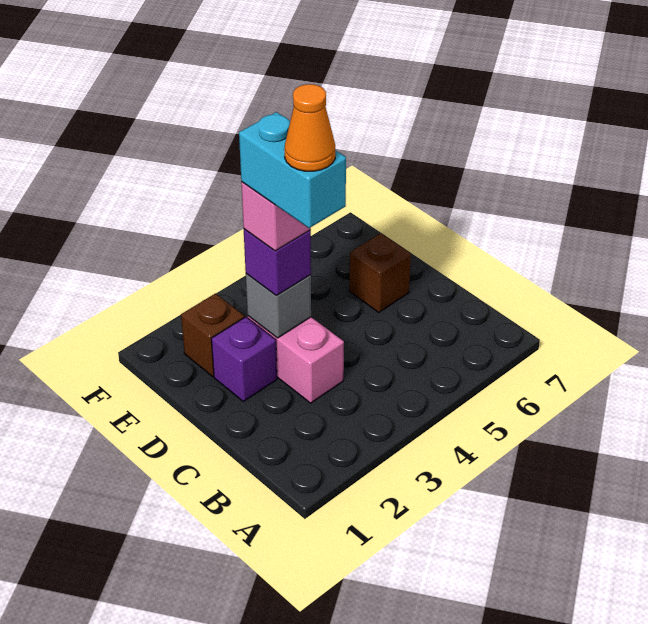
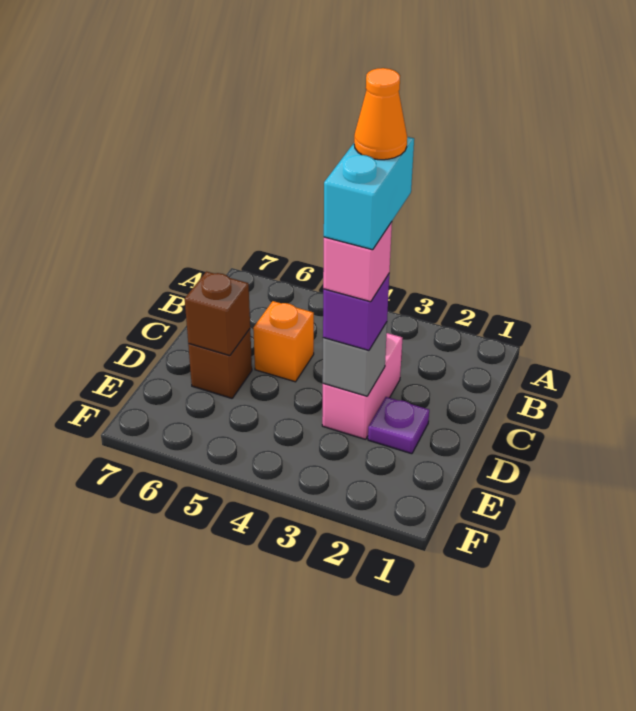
none -> orange 1x1 brick [253,301,314,382]
purple 1x1 brick [211,317,277,401] -> purple 1x1 plate [368,397,429,454]
brown 1x1 brick [181,293,245,377] -> brown 1x1 brick moved to [185,271,250,356]

